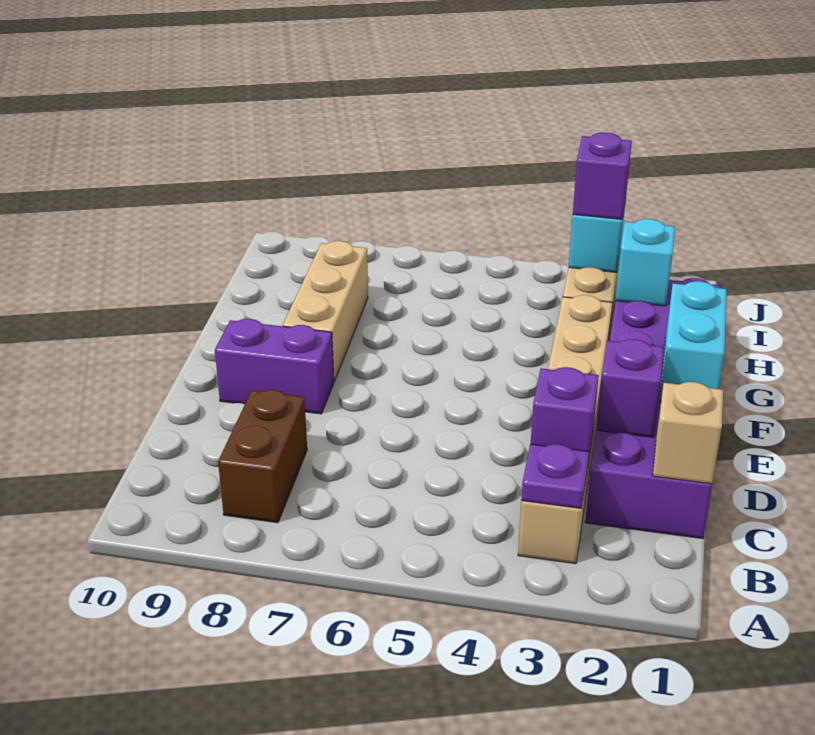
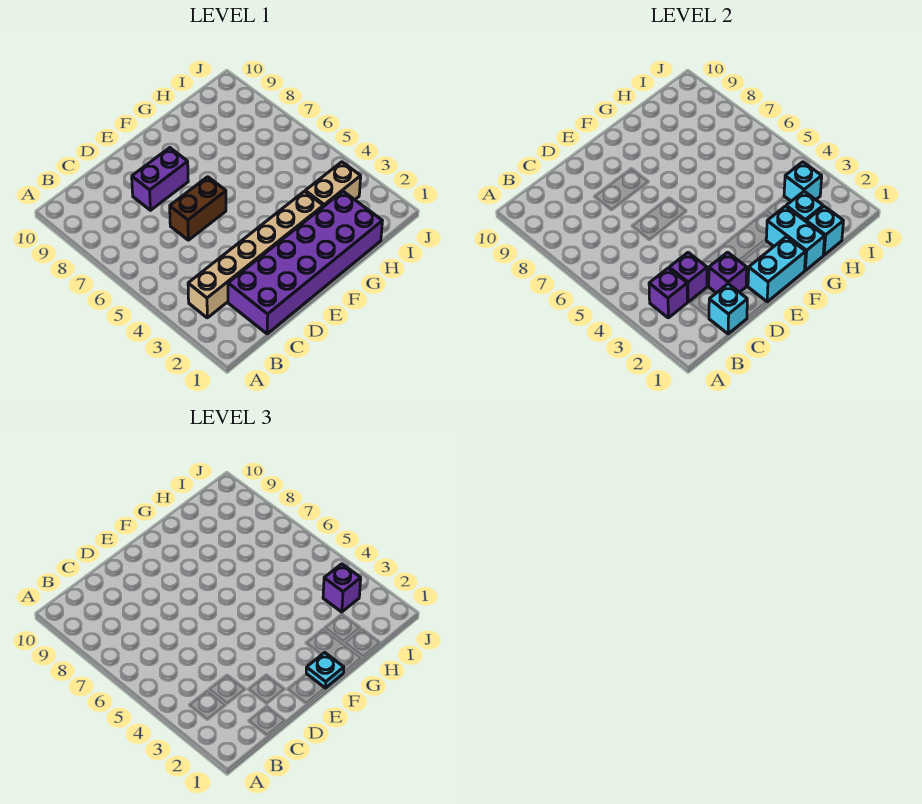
purple 1x1 plate [521,444,589,509] -> purple 1x1 brick [649,268,687,318]
brown 1x2 brick [218,390,307,523] -> brown 1x2 brick moved to [170,177,226,240]
tan 1x1 brick [653,382,723,484] -> cyan 1x1 brick [709,284,747,334]
purple 1x2 brick [215,319,334,414] -> purple 1x2 brick turned to [132,148,188,210]
none -> cyan 1x1 plate [306,652,344,688]
tan 1x3 brick [283,241,368,381] -> none
none -> cyan 1x2 brick [766,206,825,270]
none -> cyan 1x1 brick [806,206,843,255]

